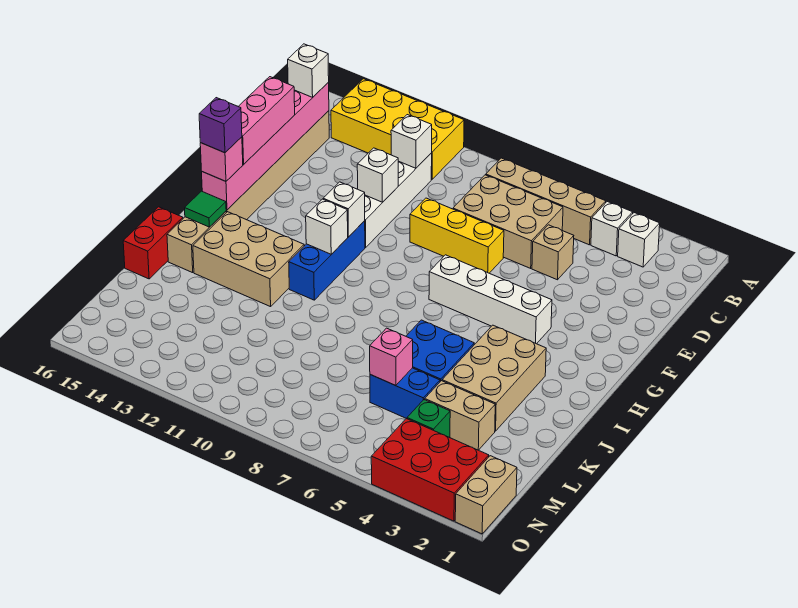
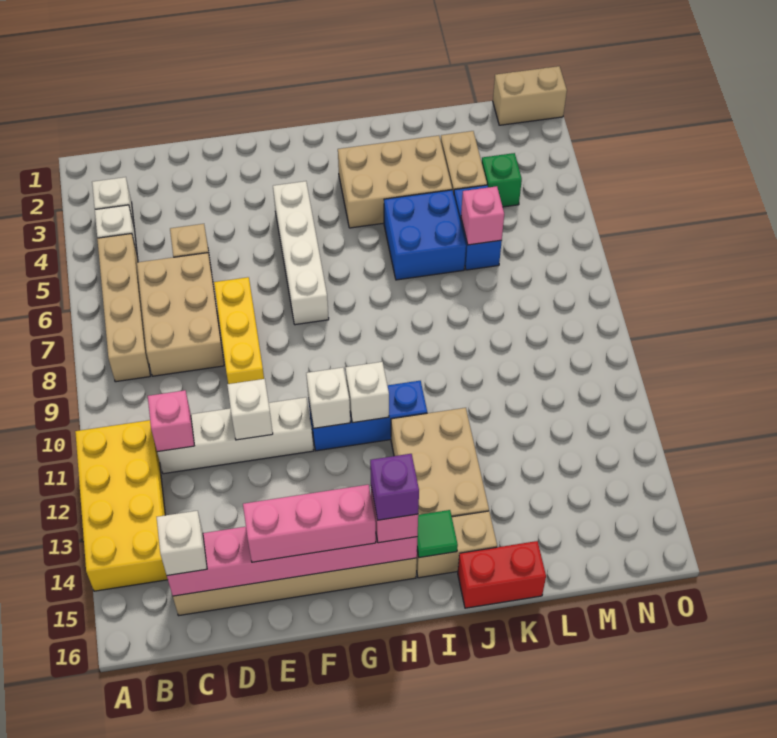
white 1x1 brick [391,115,432,168] -> pink 1x1 brick [148,390,194,452]
red 2x3 brick [371,419,489,521] -> none

